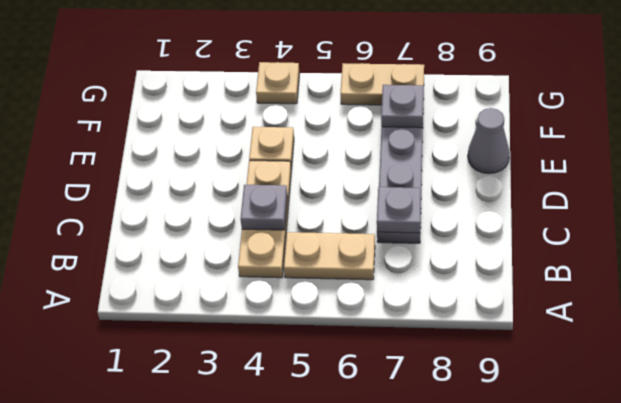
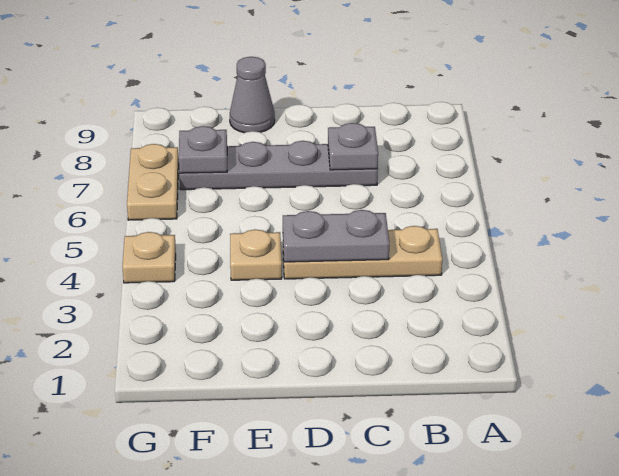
tan 1x2 plate [284,232,375,280] -> none
grey 1x1 plate [240,185,287,230] -> grey 1x2 plate [283,210,389,262]

